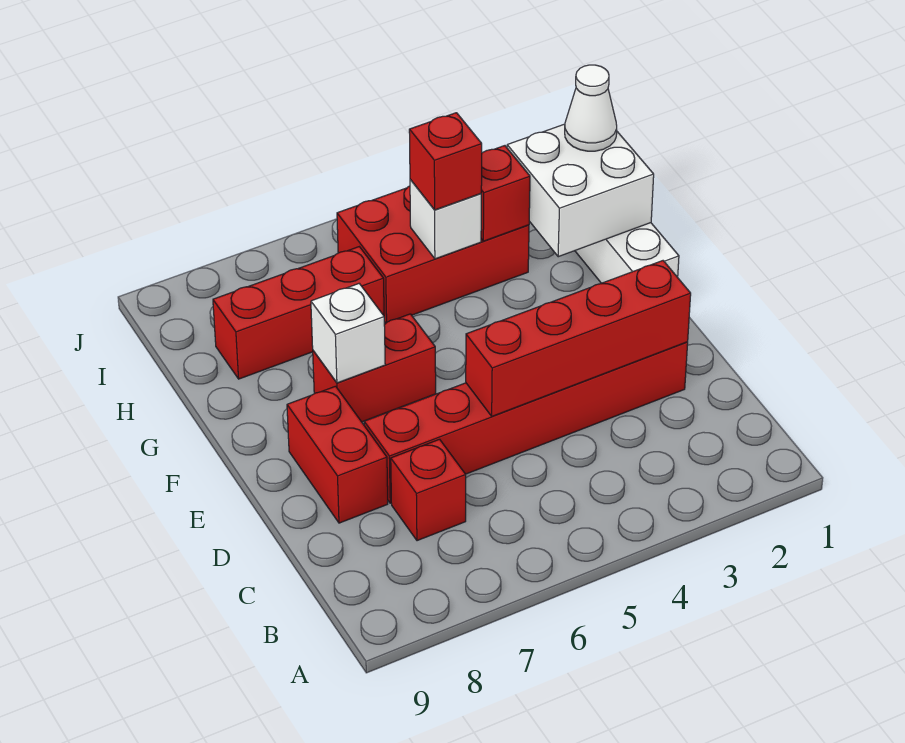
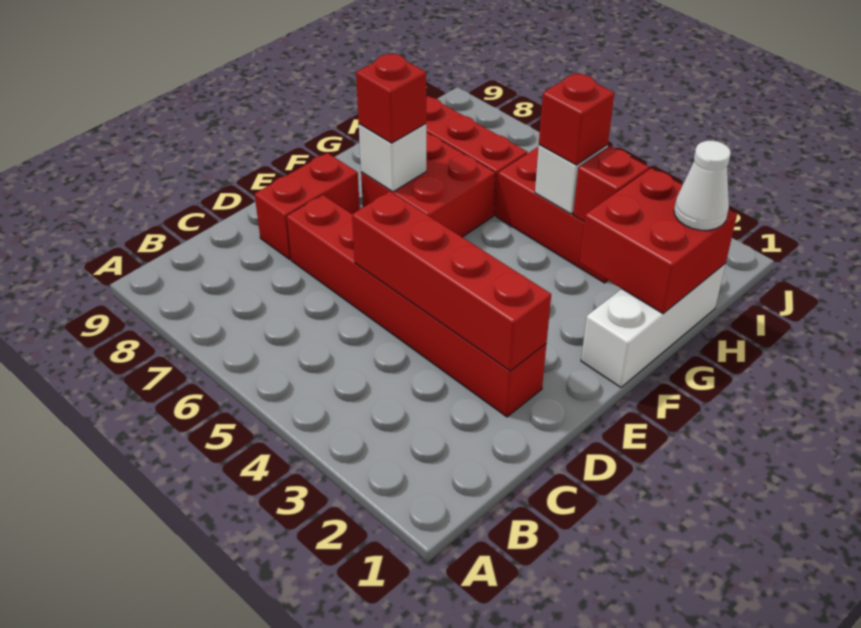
red 1x1 brick [391,439,466,541] -> red 1x1 brick moved to [356,53,426,143]
red 1x2 brick [313,314,436,422] -> red 2x2 brick [361,133,495,237]
white 2x2 brick [507,124,654,257] -> red 2x2 brick [580,168,737,314]

